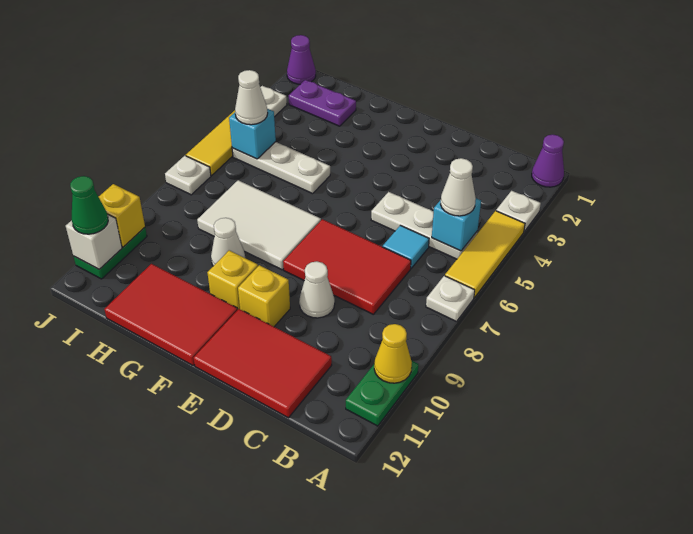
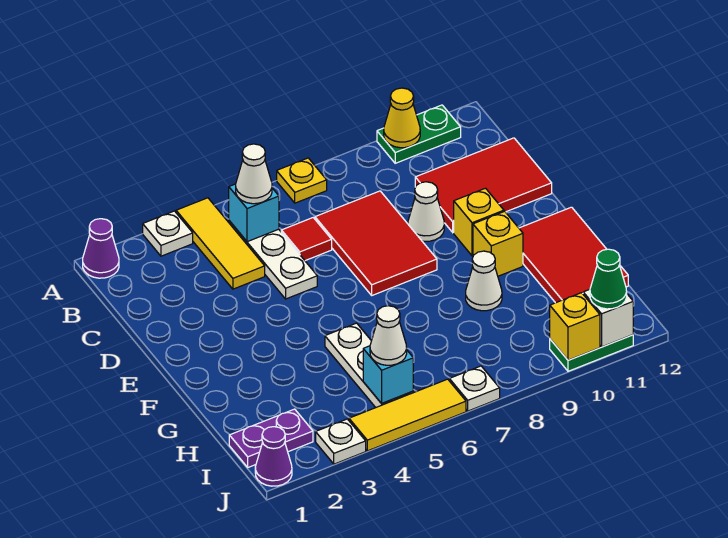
yellow 1x3 tile [445,211,525,298] -> yellow 1x3 tile turned to [176,198,265,289]
white 1x1 plate [426,276,475,322] -> yellow 1x1 plate [277,158,327,203]
cyan 1x1 tile [383,225,429,268] -> red 1x1 tile [281,218,332,261]
red 2x3 tile [194,309,332,418] -> red 2x3 tile turned to [415,138,552,233]
white 2x3 tile [197,180,321,270] -> none
purple 1x2 plate [289,80,356,126] -> purple 1x2 plate turned to [229,409,313,467]

